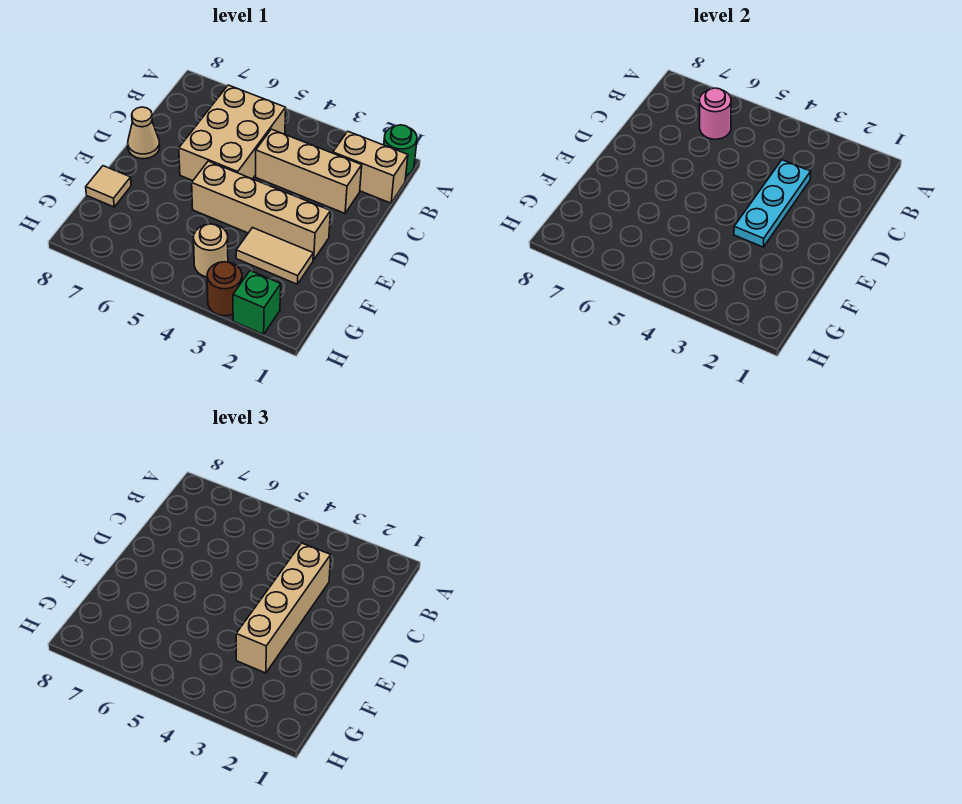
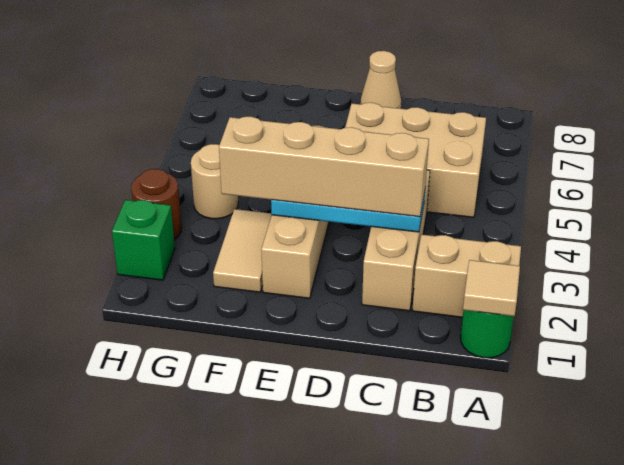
tan 1x2 brick [333,131,408,203] -> tan 1x2 brick turned to [412,234,521,317]
pink 1x1 round brick [699,88,731,139] -> none
tan 1x1 tile [86,166,131,207] -> tan 1x1 tile moved to [463,260,520,316]

